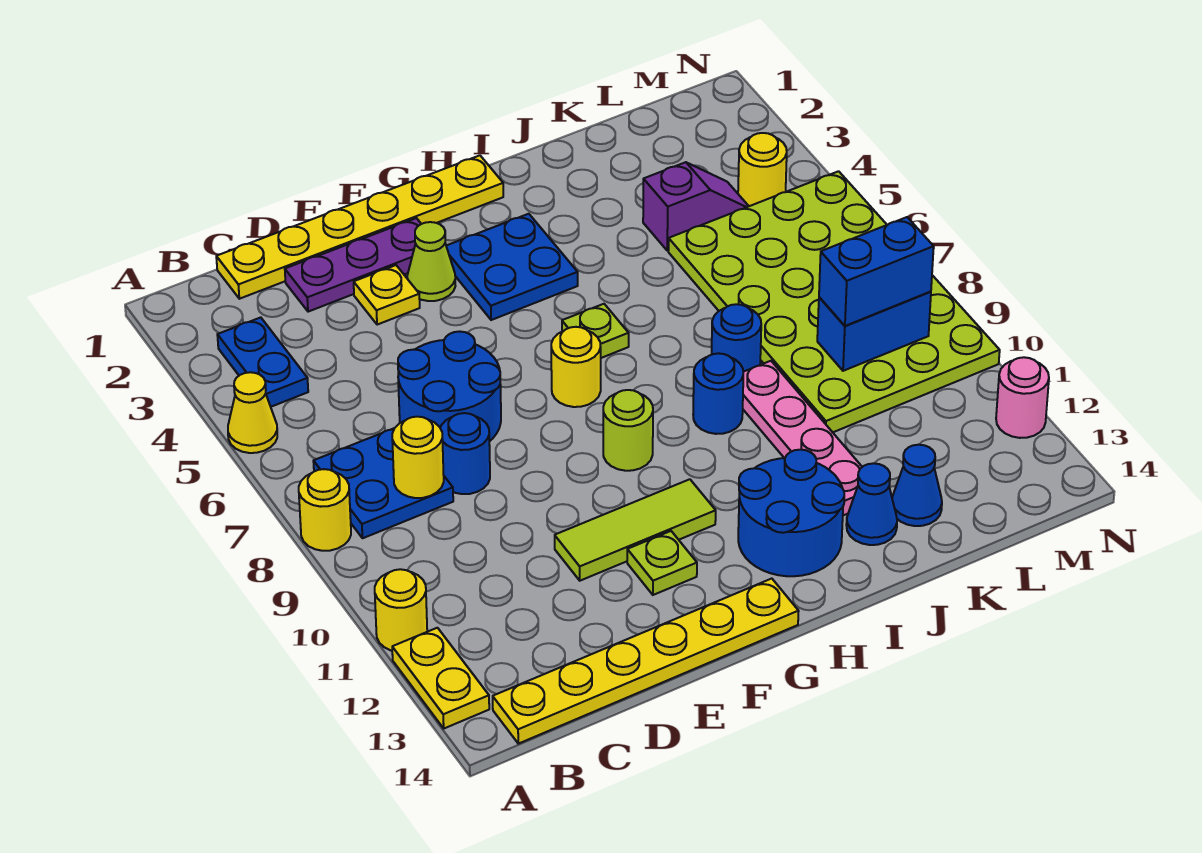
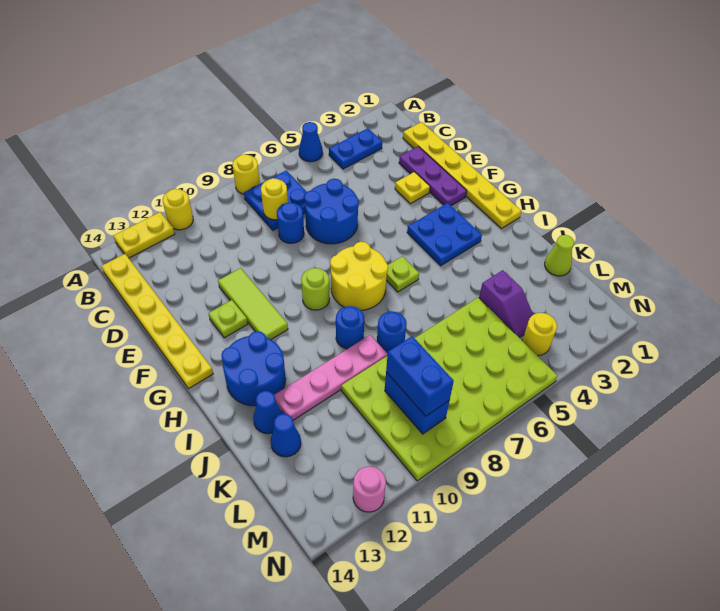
yellow 1x1 cone [228,372,277,453] -> blue 1x1 cone [299,122,323,162]
lime 1x1 cone [407,222,455,301] -> lime 1x1 cone moved to [545,235,574,276]
yellow 1x1 round brick [551,327,601,407] -> yellow 2x2 round brick [330,242,388,310]

